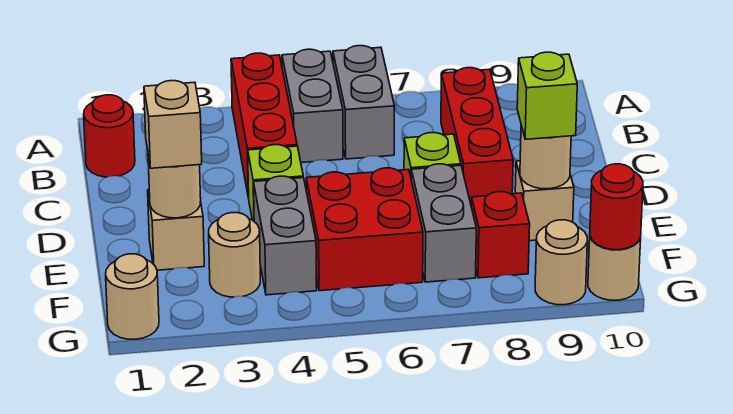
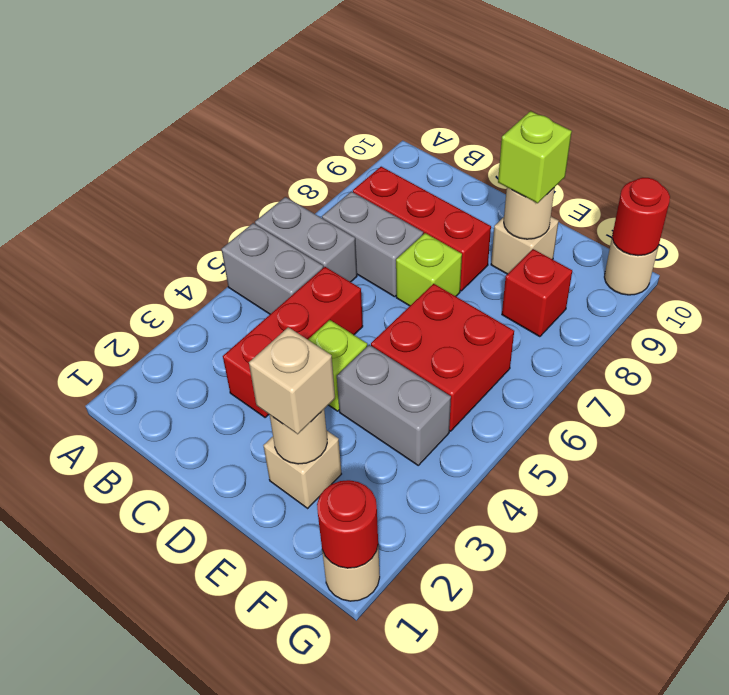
red 1x3 brick [231,53,297,198] -> red 1x3 brick turned to [223,267,363,418]
red 1x1 round brick [84,95,135,177] -> red 1x1 round brick moved to [317,480,378,568]
grey 1x2 brick [411,164,476,282] -> grey 1x2 brick moved to [322,191,423,297]
tan 1x1 round brick [209,213,260,297] -> none
tan 1x1 round brick [535,220,587,305] -> none

